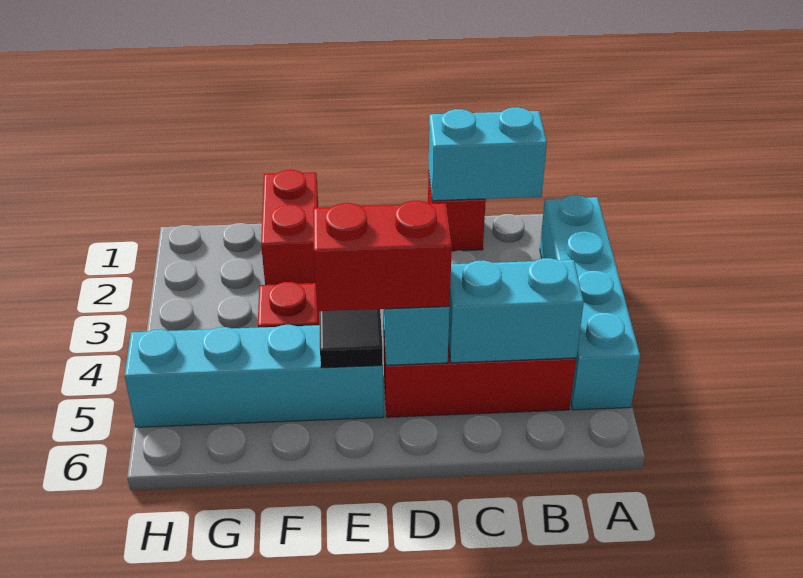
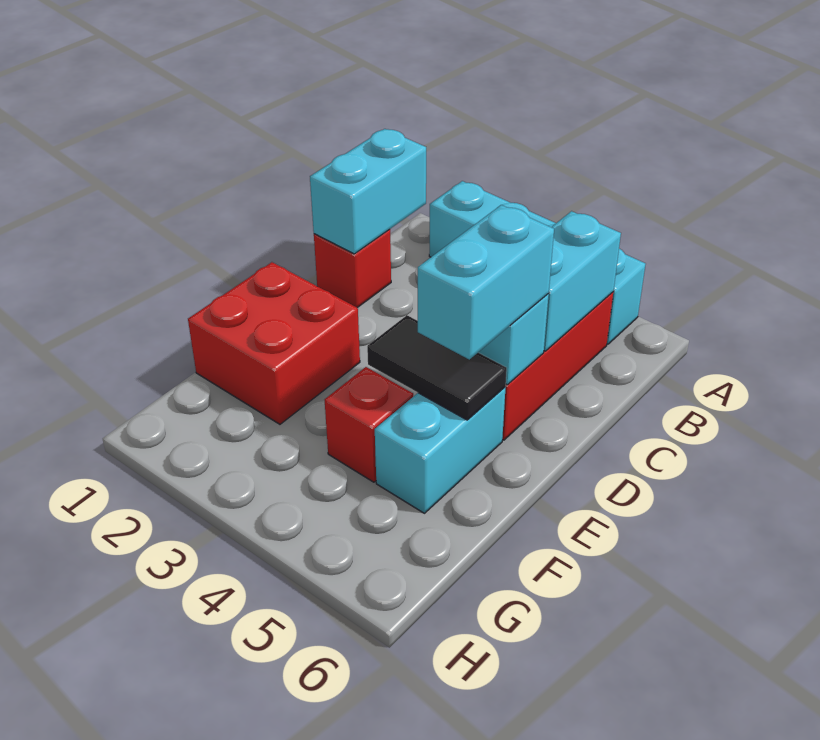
red 1x2 brick [313,201,452,311] -> cyan 1x2 brick [418,205,554,359]
cyan 1x4 brick [124,325,384,427] -> cyan 1x2 brick [375,387,506,513]
red 1x2 brick [261,170,318,285] -> red 2x2 brick [188,262,360,424]

